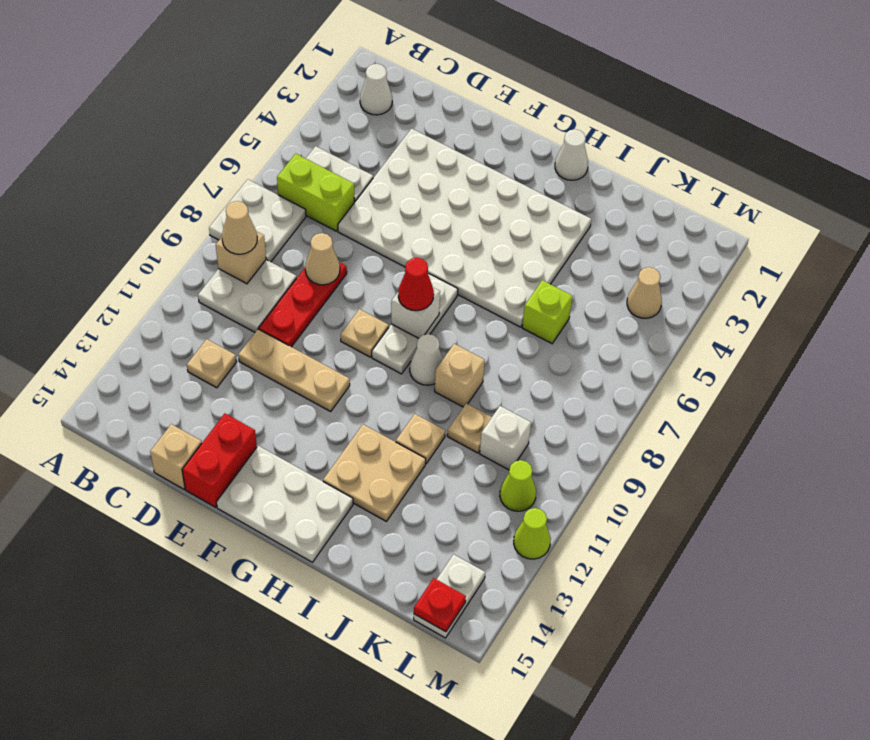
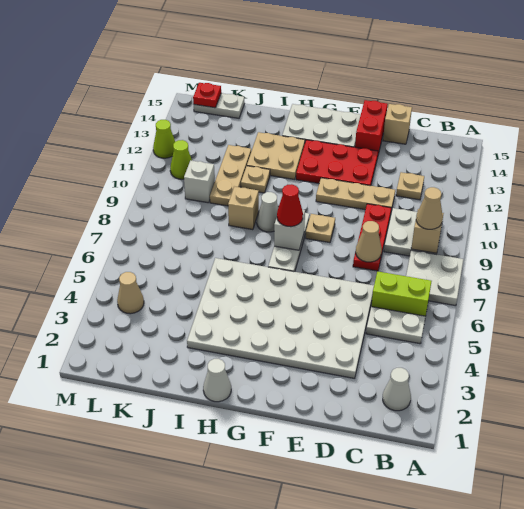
none -> red 2x3 plate [296,140,378,186]
lime 1x1 brick [522,280,573,343] -> none
tan 1x1 plate [447,403,492,453] -> tan 1x3 plate [210,145,251,206]
white 1x2 plate [414,554,485,638] -> white 1x2 plate turned to [194,93,245,118]

